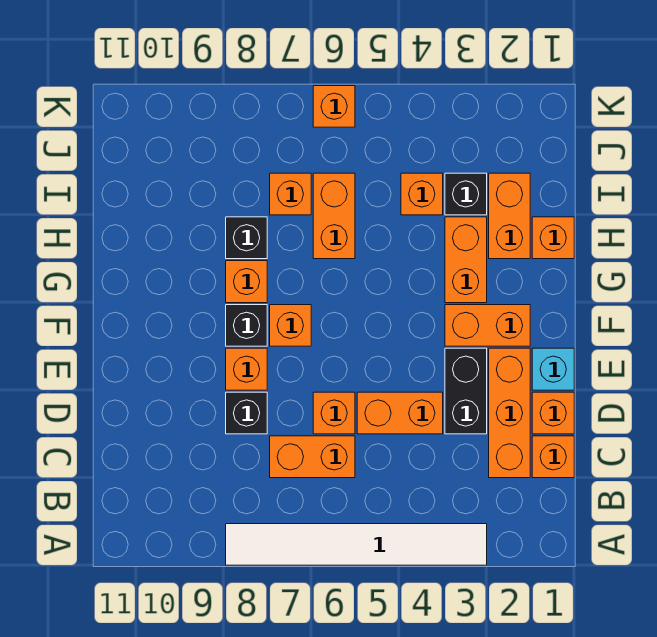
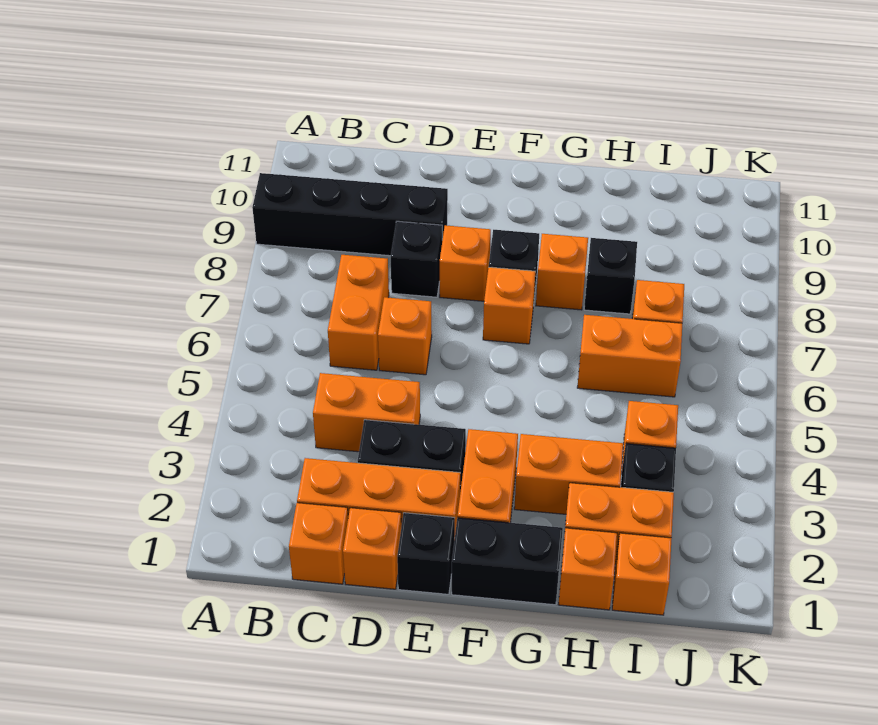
white 1x6 tile [226,524,487,565] -> none
none -> black 1x4 brick [252,173,448,256]
orange 1x2 brick [357,392,443,434] -> orange 1x2 brick turned to [313,373,420,452]
cyan 1x1 brick [532,348,574,390] -> black 1x1 brick [397,513,455,594]
none -> black 1x2 brick [452,518,563,605]
orange 1x1 brick [313,86,355,127] -> orange 1x1 brick moved to [612,533,672,615]

